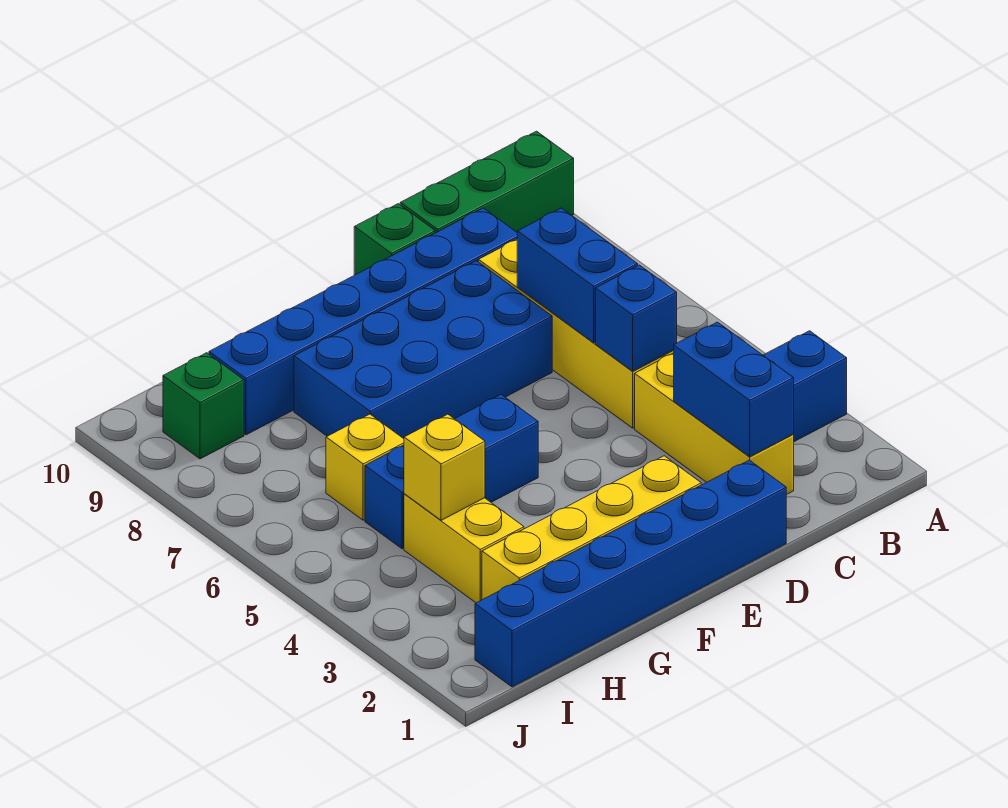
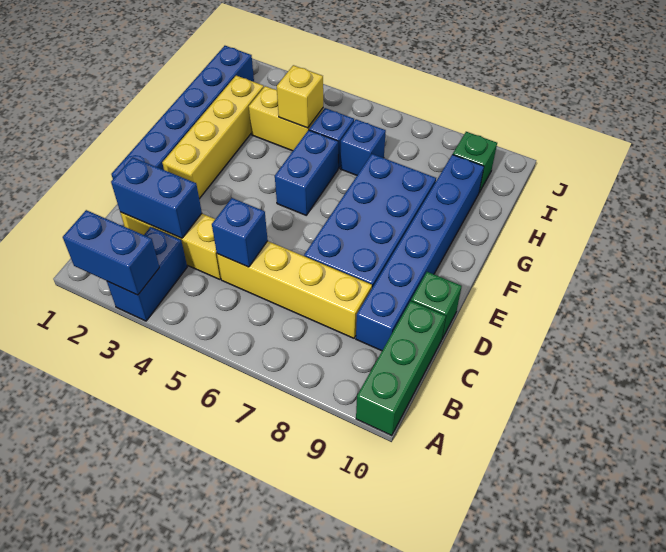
blue 1x2 brick [517,208,638,343] -> blue 1x2 brick moved to [63,210,160,295]
yellow 1x1 brick [326,414,404,520] -> blue 1x1 brick [340,119,386,175]

